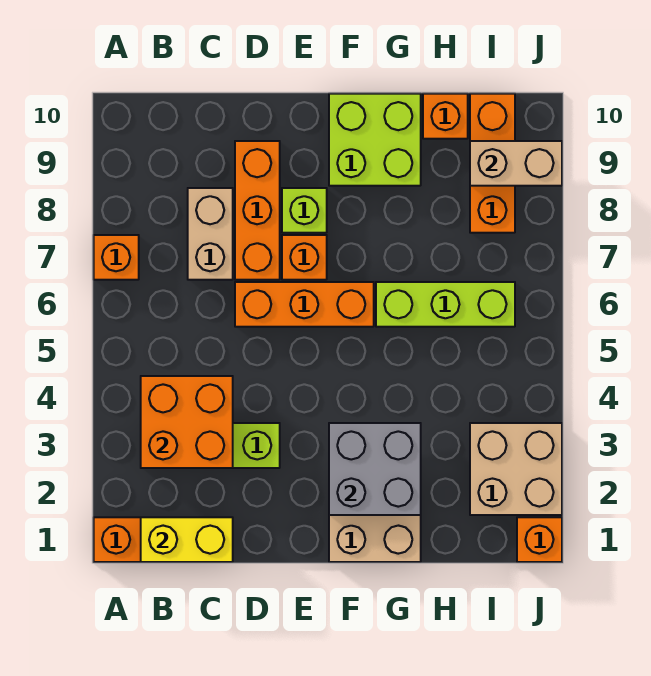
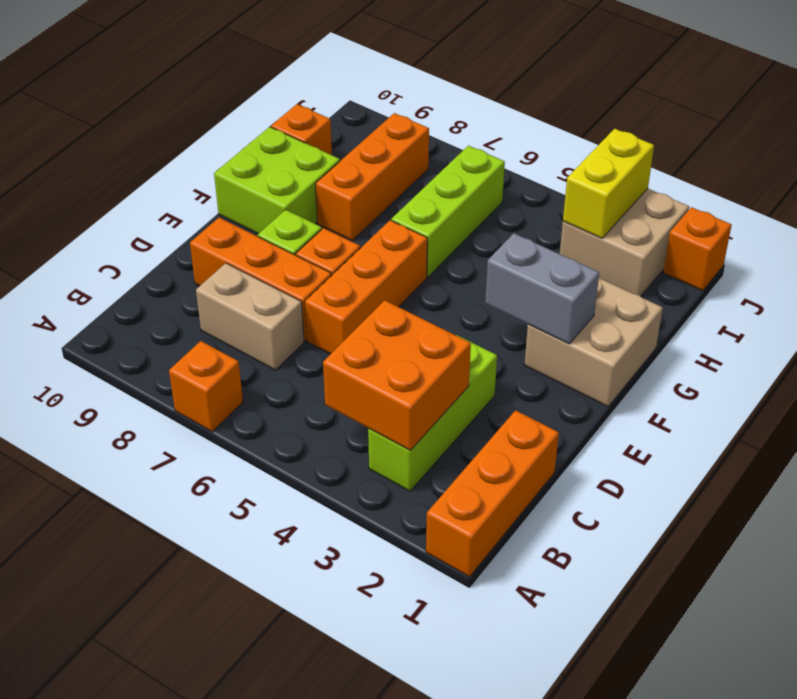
yellow 1x2 brick [141,517,233,562] -> yellow 1x2 brick moved to [563,129,654,238]
grey 2x2 brick [329,423,421,515] -> grey 1x2 brick [485,233,599,344]
orange 1x3 brick [470,94,515,233] -> orange 1x3 brick turned to [316,113,429,241]
tan 1x2 brick [470,141,562,186] -> none

